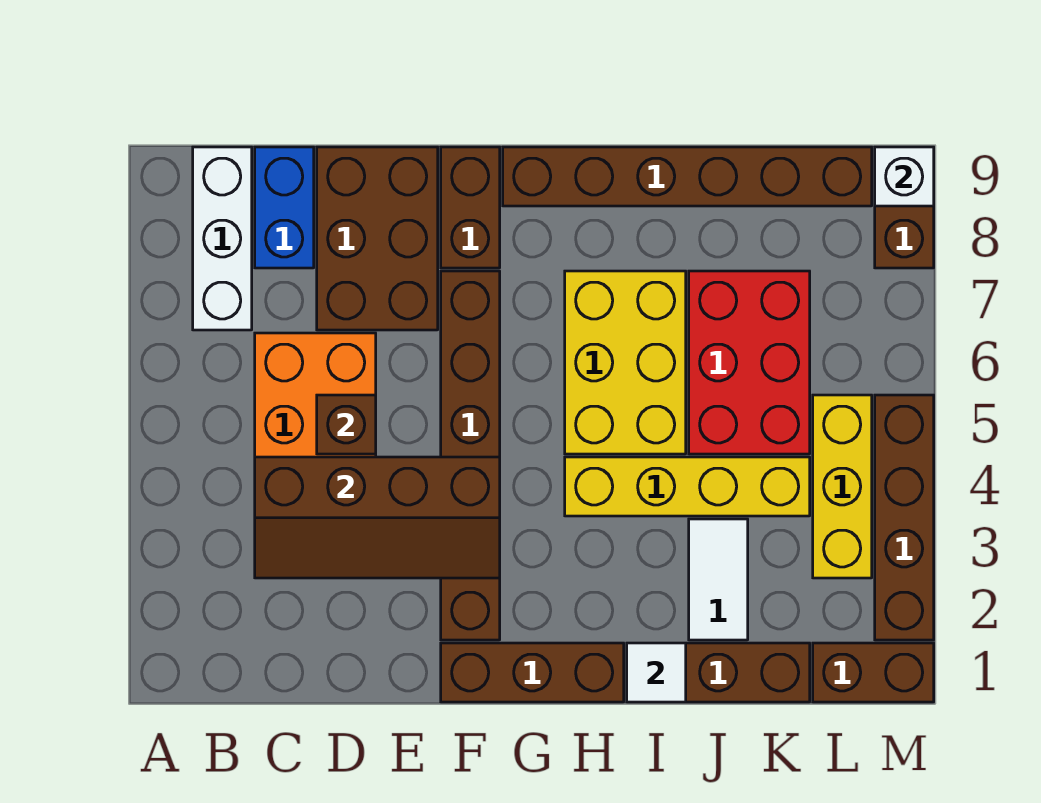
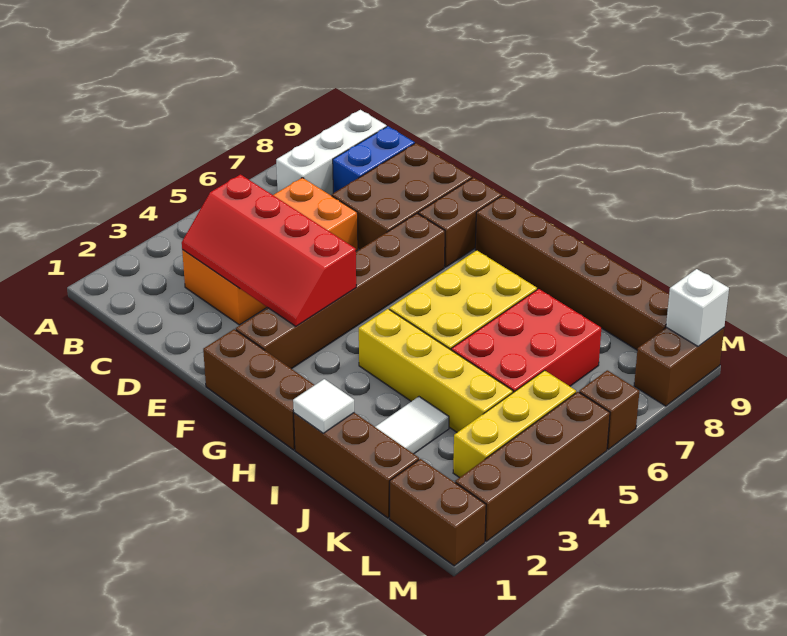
brown 2x4 slope [255,457,500,578] -> red 2x4 slope [182,175,356,326]
brown 1x1 brick [317,395,376,454] -> brown 1x1 brick moved to [579,370,639,449]

